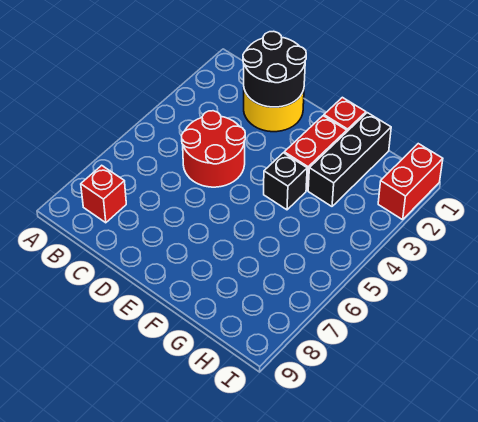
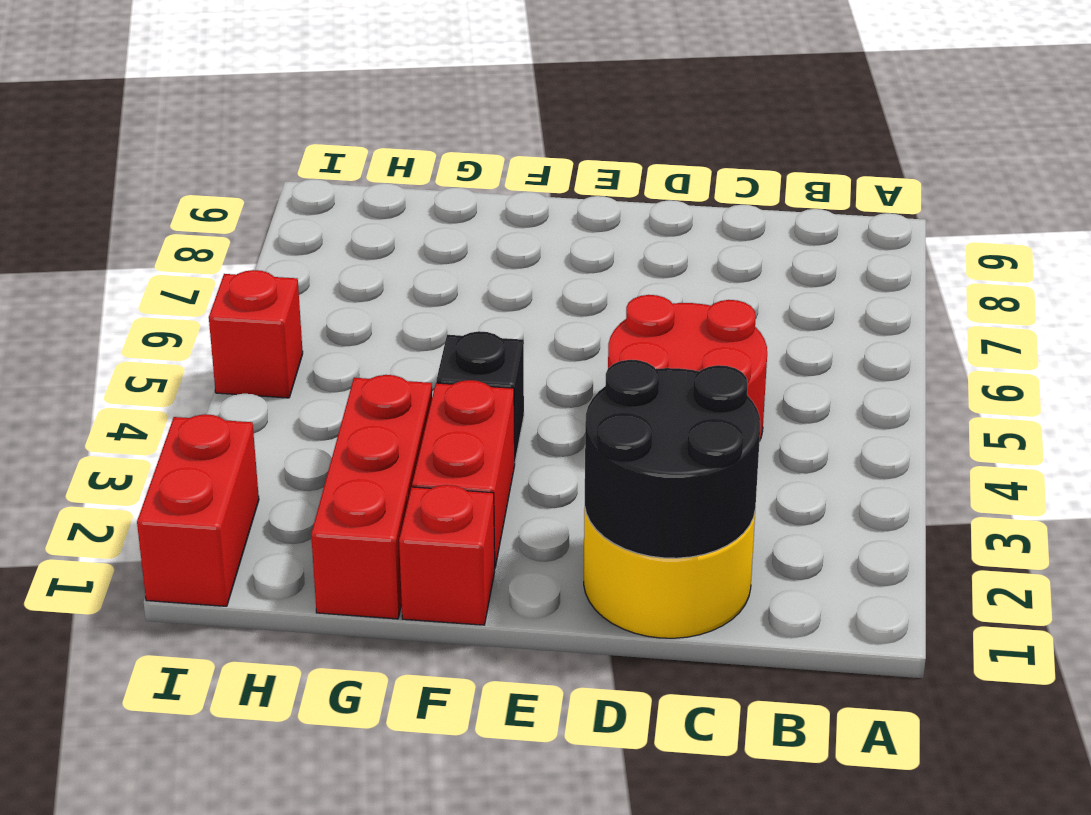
red 1x1 brick [81,165,126,223] -> red 1x1 brick moved to [209,270,303,398]
black 1x3 brick [308,113,391,206] -> red 1x3 brick [311,375,432,619]

